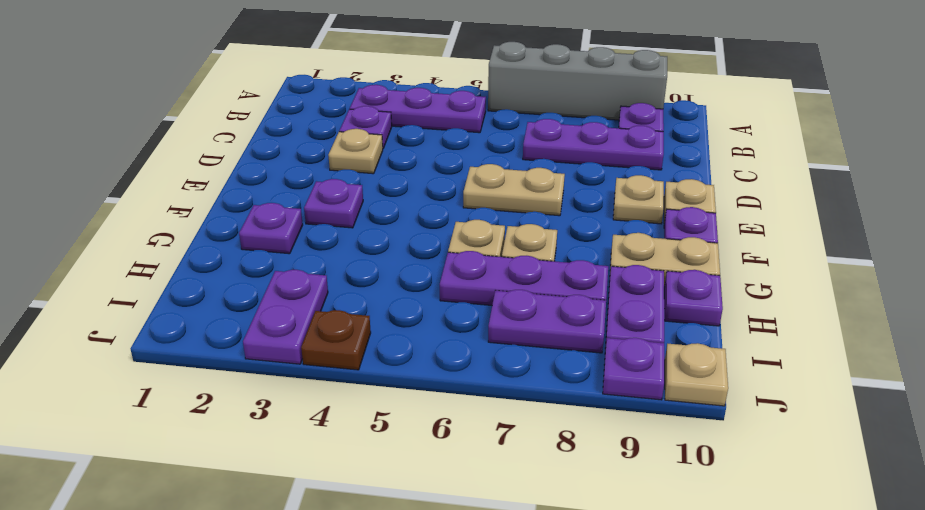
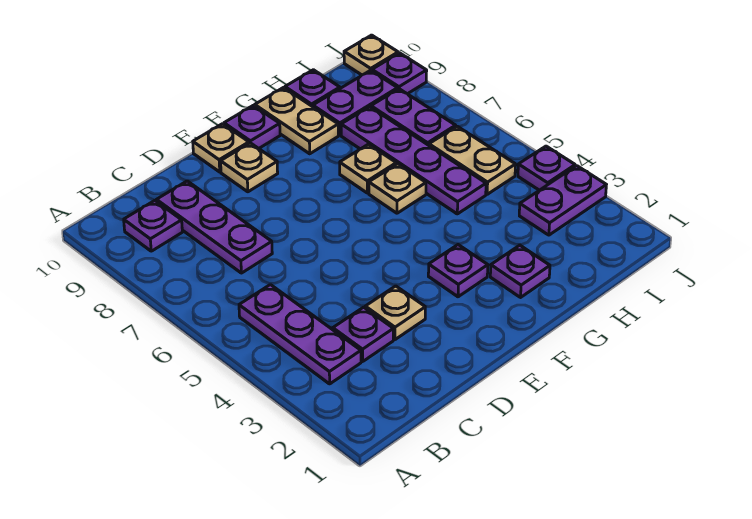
grey 1x4 brick [488,42,667,120] -> none
tan 1x2 plate [463,164,565,216] -> tan 1x2 plate moved to [429,126,516,194]
purple 1x3 plate [440,251,608,305] -> purple 1x4 plate [341,107,486,214]
brown 1x1 plate [301,310,371,370] -> purple 1x1 plate [518,146,575,190]

